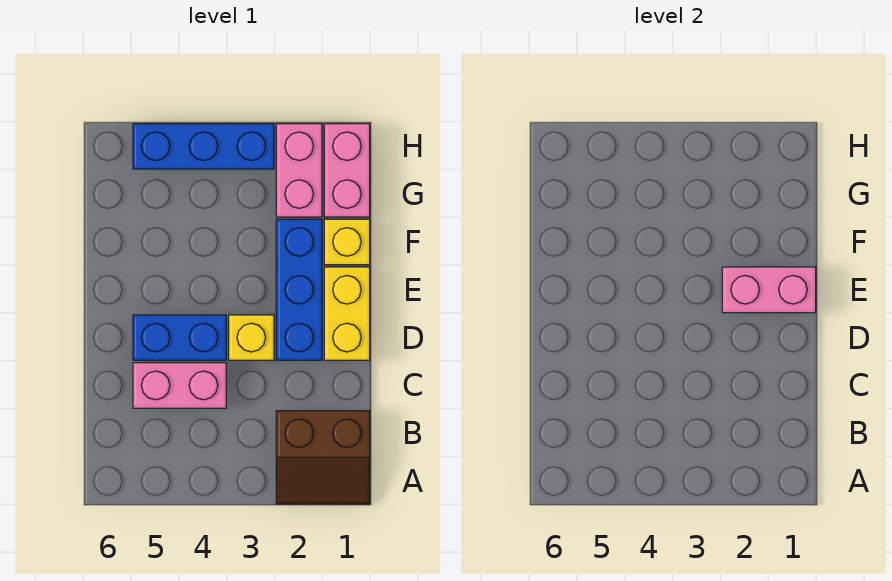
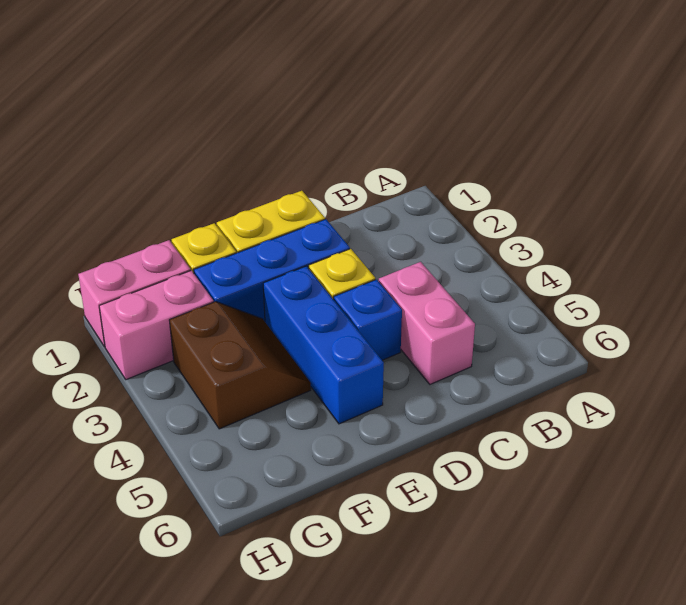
brown 2x2 slope [276,411,370,504] -> brown 2x2 slope moved to [169,302,311,429]
blue 1x2 brick [133,315,226,360] -> blue 1x1 brick [334,280,402,360]
pink 1x2 brick [722,267,816,313] -> none
blue 1x3 brick [133,124,274,169] -> blue 1x3 brick moved to [263,266,384,424]

